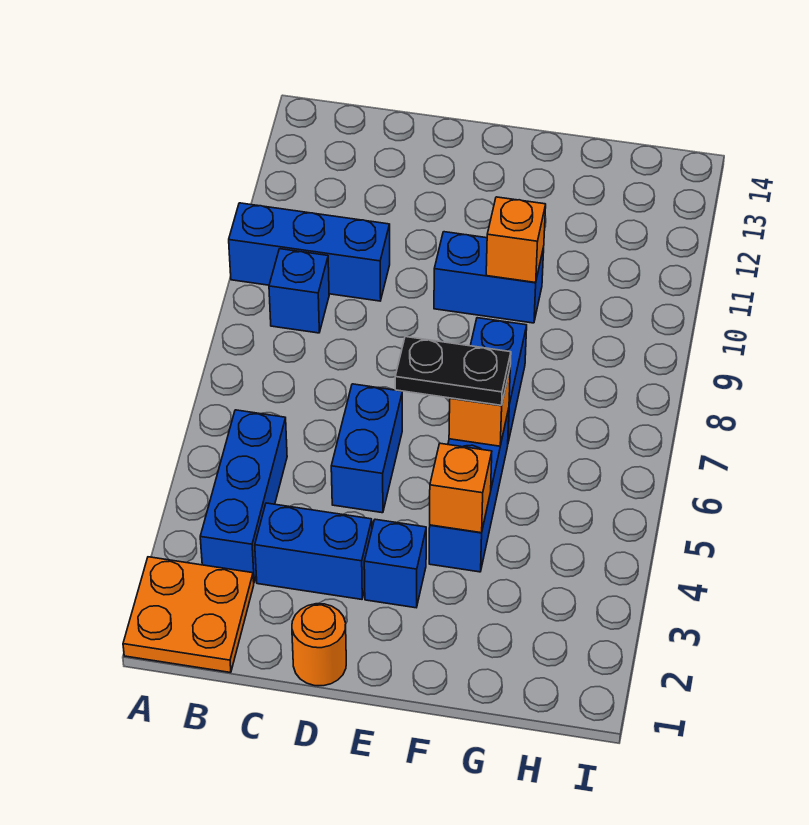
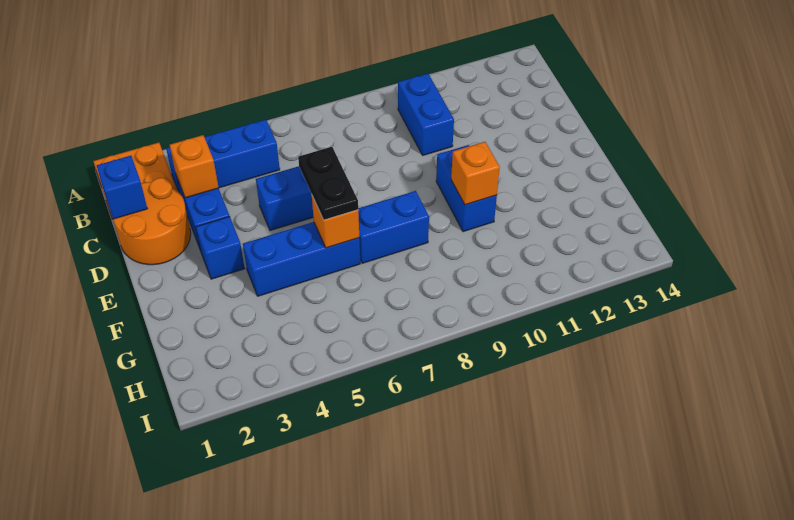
blue 1x3 brick [229,203,390,301] -> blue 1x2 brick [398,74,454,155]
blue 1x1 brick [269,249,329,333] -> blue 1x1 brick moved to [97,156,147,219]
orange 1x1 round brick [292,604,346,686] -> orange 2x2 round brick [113,178,191,265]
orange 1x1 brick [430,443,492,533] -> orange 1x1 brick moved to [170,135,218,198]

